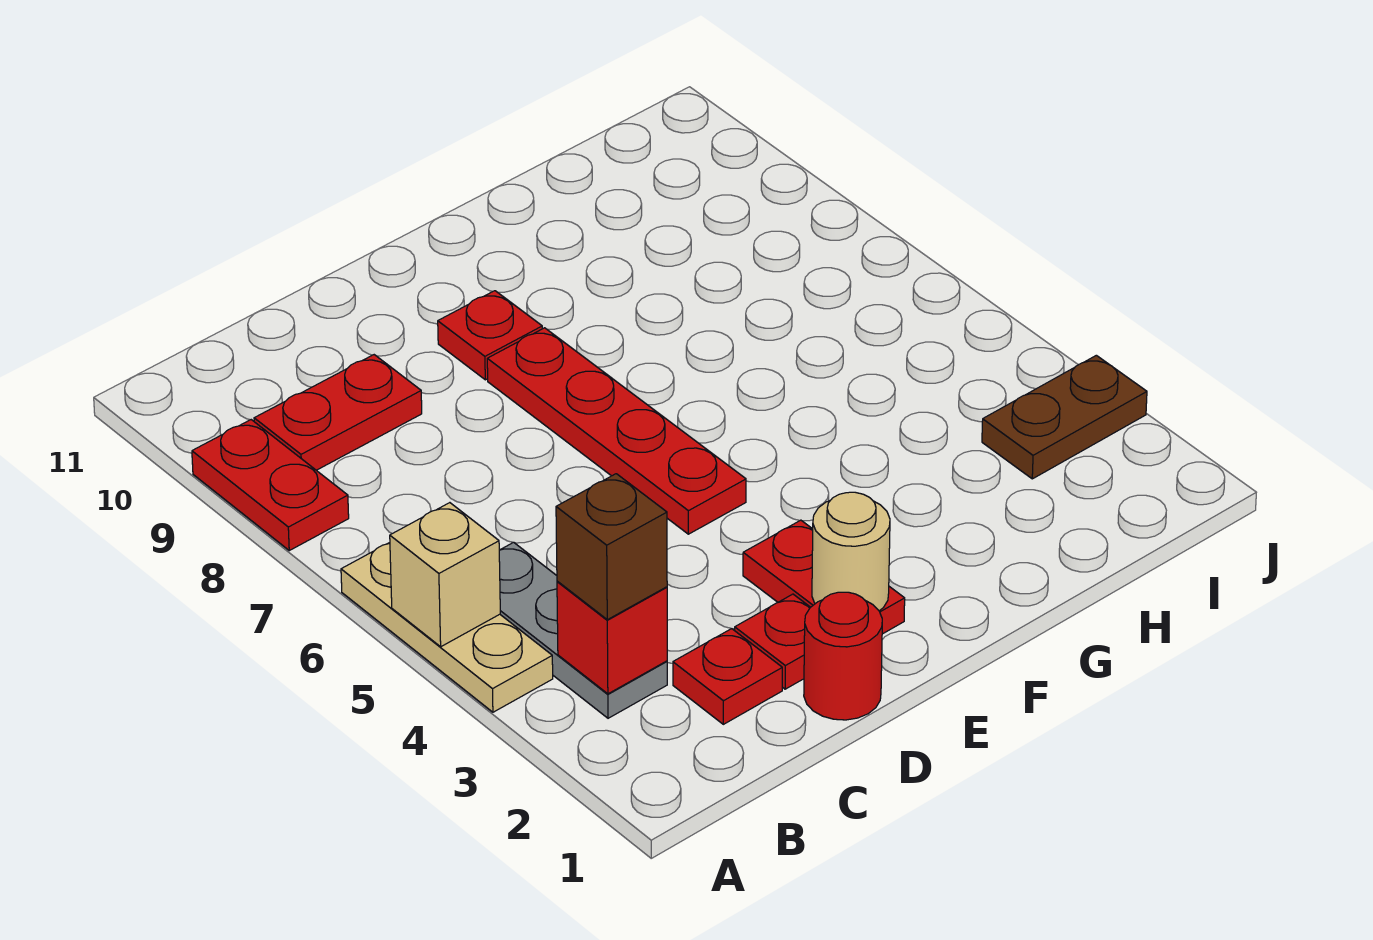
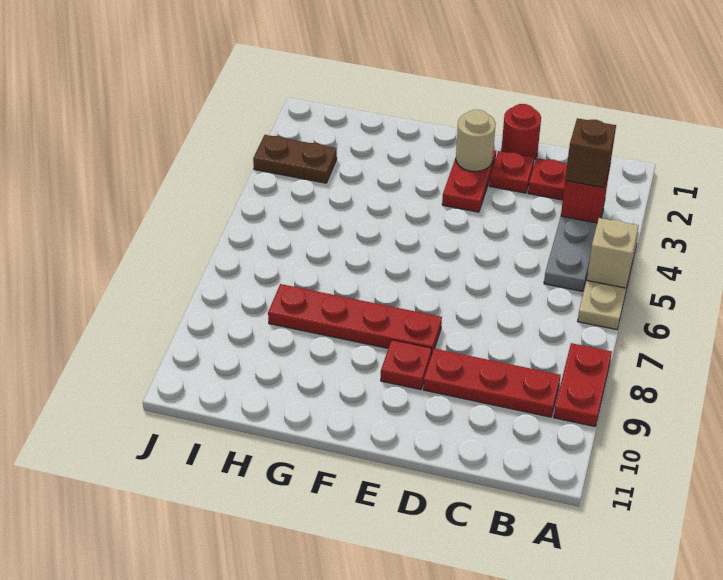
red 1x2 plate [254,355,422,470] -> red 1x3 plate [423,349,561,417]
red 1x4 plate [487,328,746,534] -> red 1x4 plate turned to [268,284,442,355]

